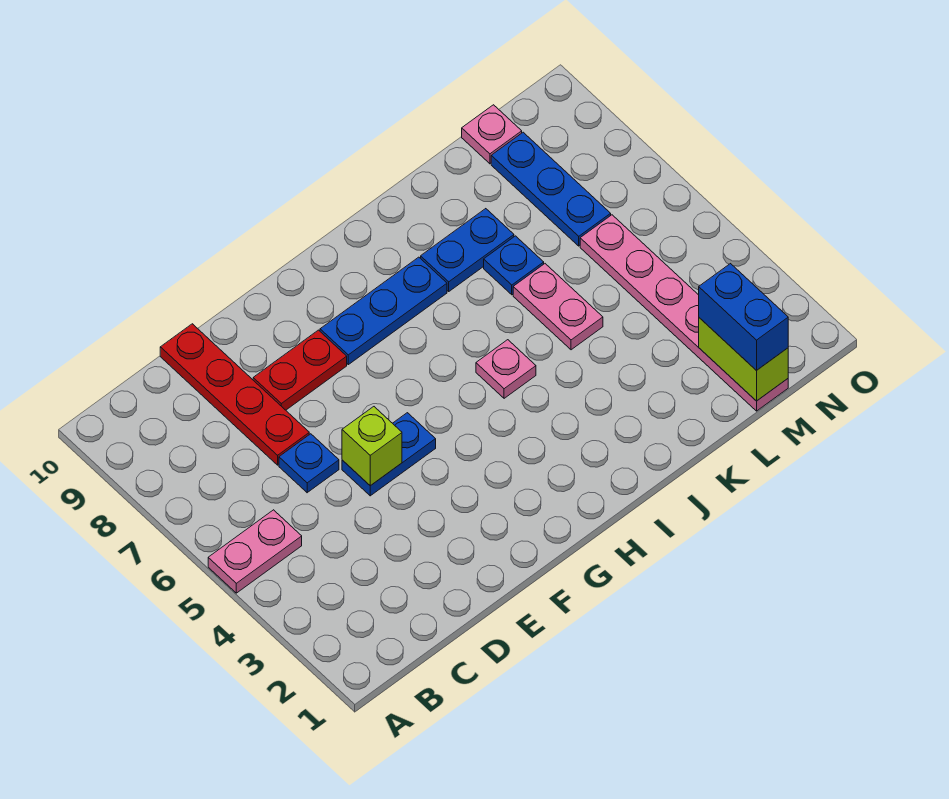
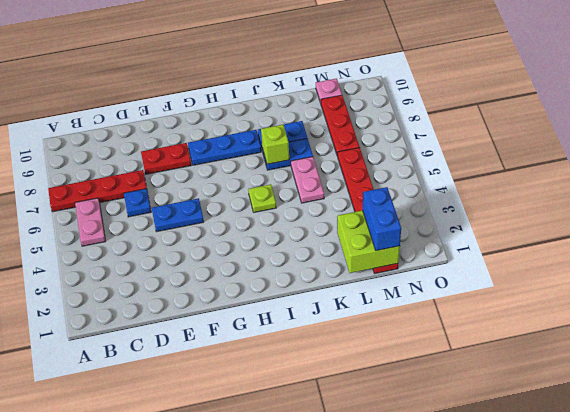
pink 1x2 plate [208,510,302,593] -> pink 1x2 plate turned to [75,198,106,246]
red 1x4 plate [160,324,309,465] -> red 1x4 plate turned to [48,170,147,212]
lime 1x1 brick [342,407,402,486] -> lime 1x1 brick moved to [261,124,289,164]
pink 1x1 plate [476,340,536,398] -> lime 1x1 plate [248,184,276,212]
blue 1x1 plate [484,236,544,295] -> blue 1x2 plate [262,139,313,170]
pink 1x6 plate [580,215,788,411] -> red 1x6 plate [338,148,398,274]
lime 1x2 brick [699,318,788,401] -> lime 2x2 brick [337,210,400,273]
blue 1x3 plate [491,132,611,246] -> red 1x3 plate [321,95,360,156]

